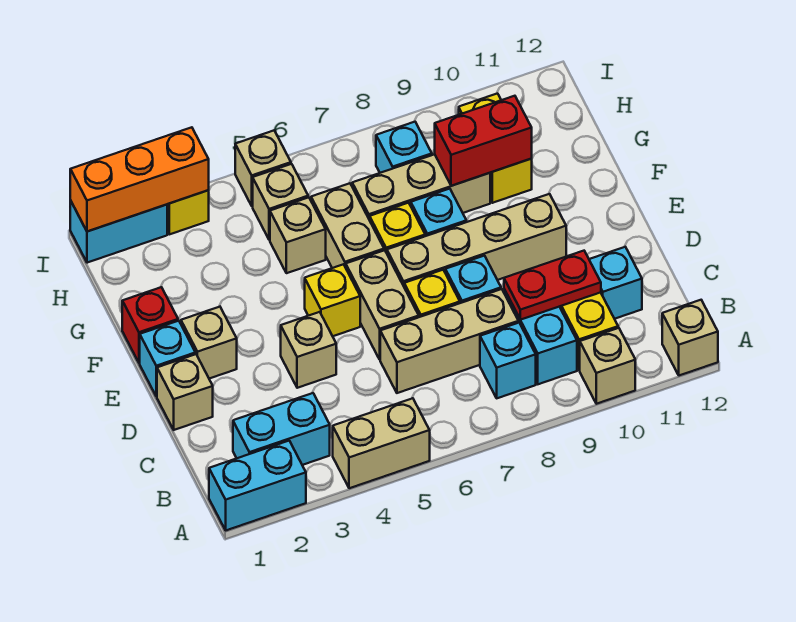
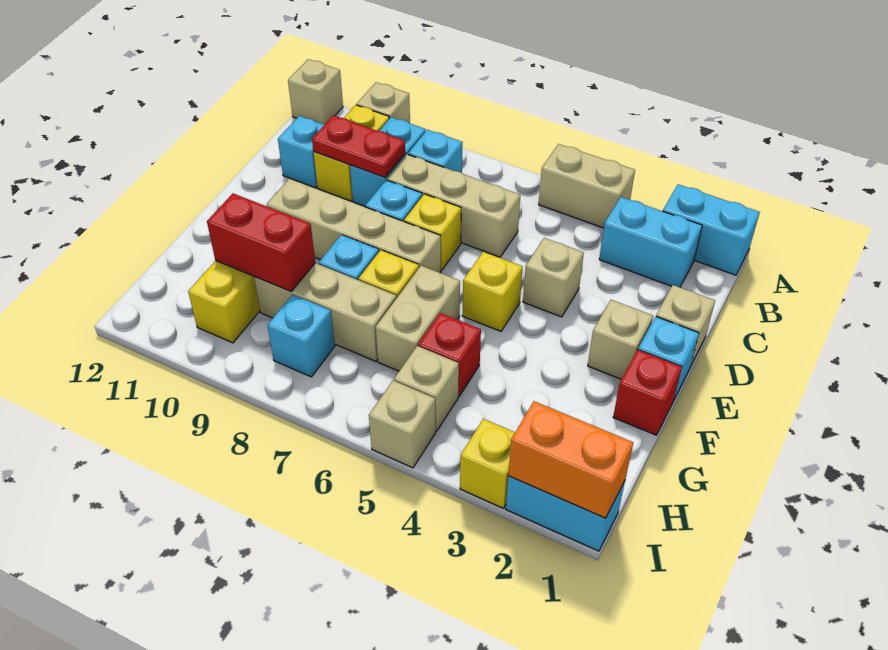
tan 1x2 brick [346,250,419,359] -> none
tan 1x1 brick [270,197,326,273] -> red 1x1 brick [418,313,481,396]
orange 1x3 brick [70,127,209,232] -> orange 1x2 brick [508,401,633,518]

